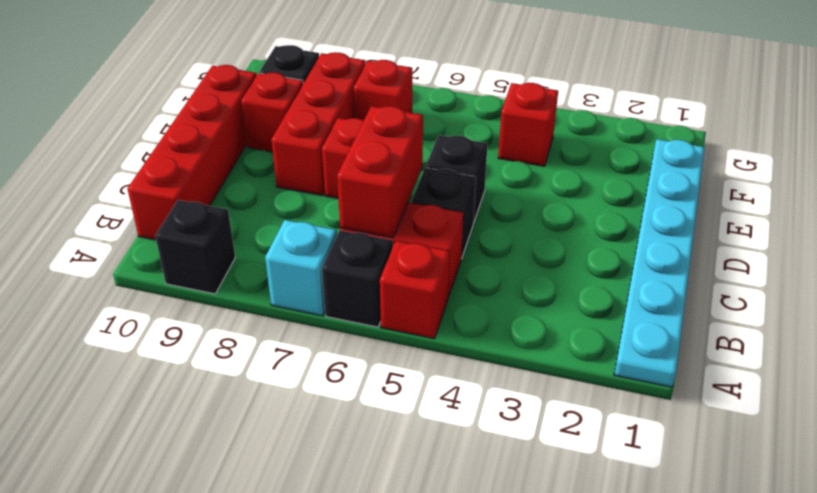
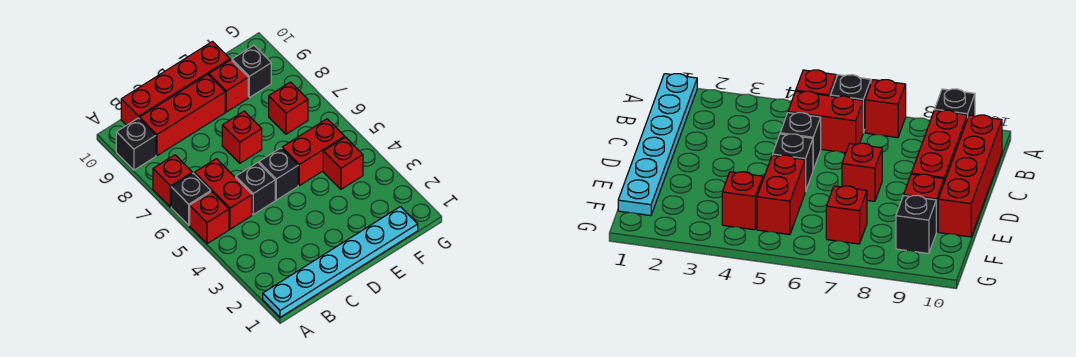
cyan 1x1 brick [265,220,337,316] -> red 1x1 brick [153,155,192,207]
red 1x2 brick [337,106,423,238] -> red 1x2 brick moved to [282,119,345,186]
red 1x3 brick [271,52,365,195] -> red 1x3 brick moved to [140,74,225,156]

